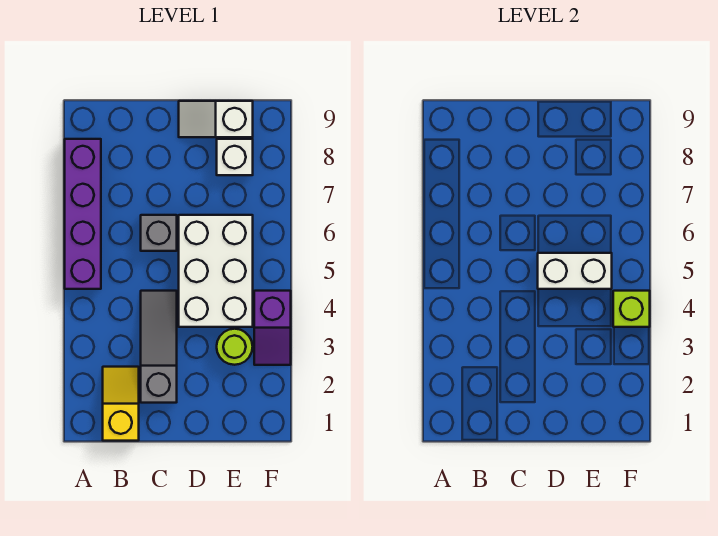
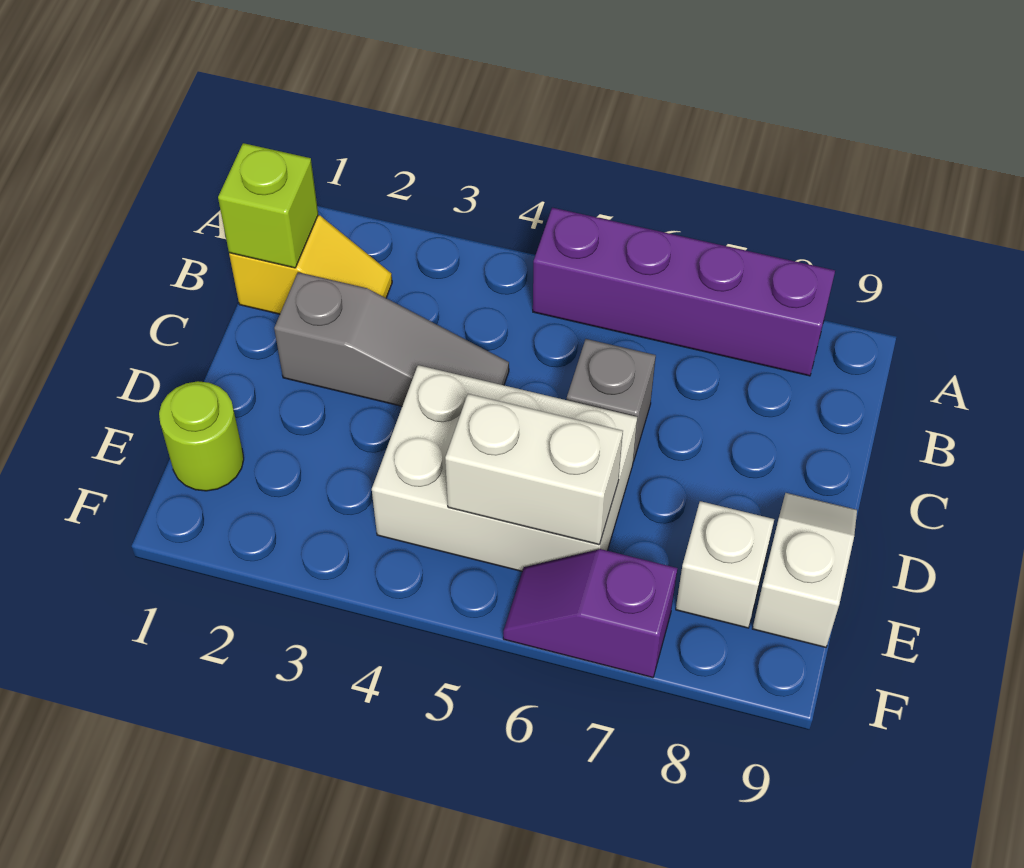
white 1x2 brick [538,253,612,289] -> white 1x2 brick turned to [445,394,623,545]
lime 1x1 round brick [217,329,253,365] -> lime 1x1 round brick moved to [159,381,244,491]
purple 1x2 slope [254,291,291,365] -> purple 1x2 slope moved to [503,549,677,678]
lime 1x1 brick [613,291,650,327] -> lime 1x1 brick moved to [218,143,318,268]

